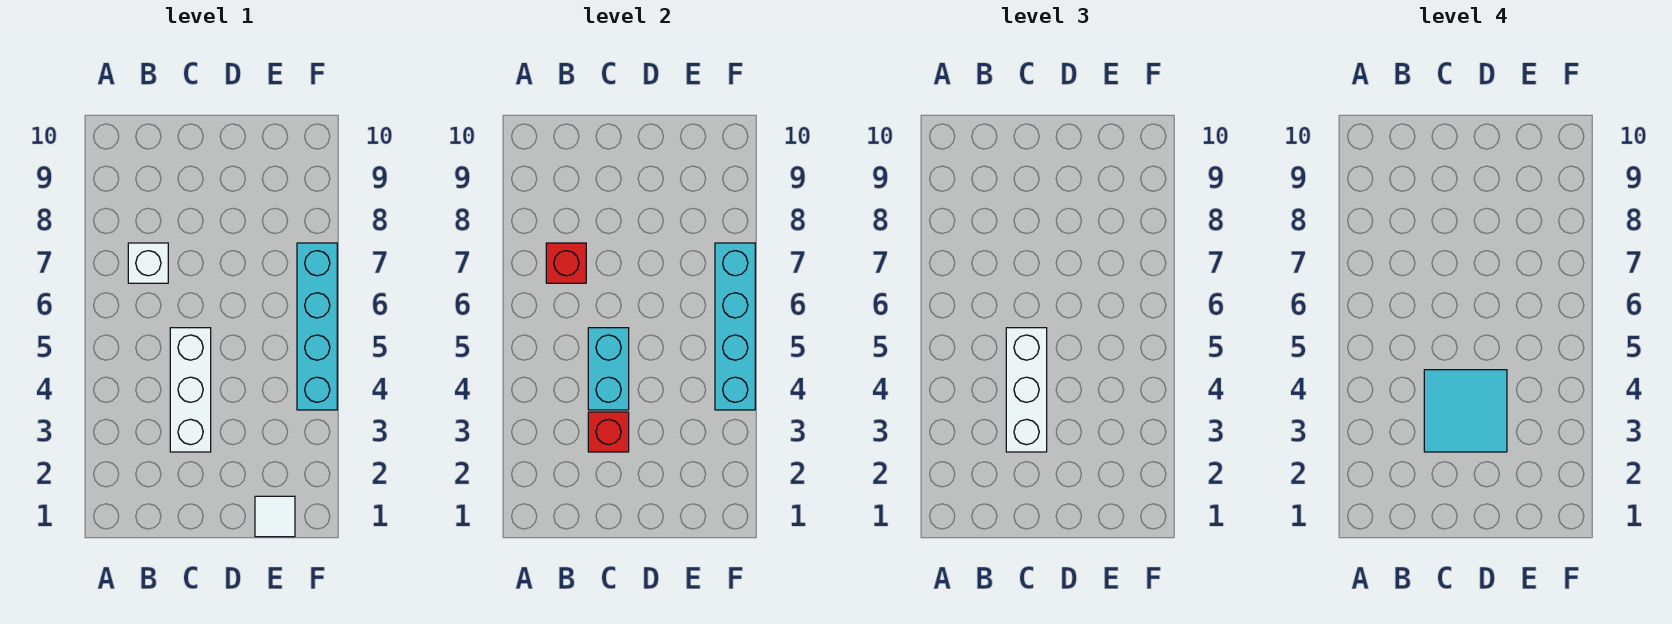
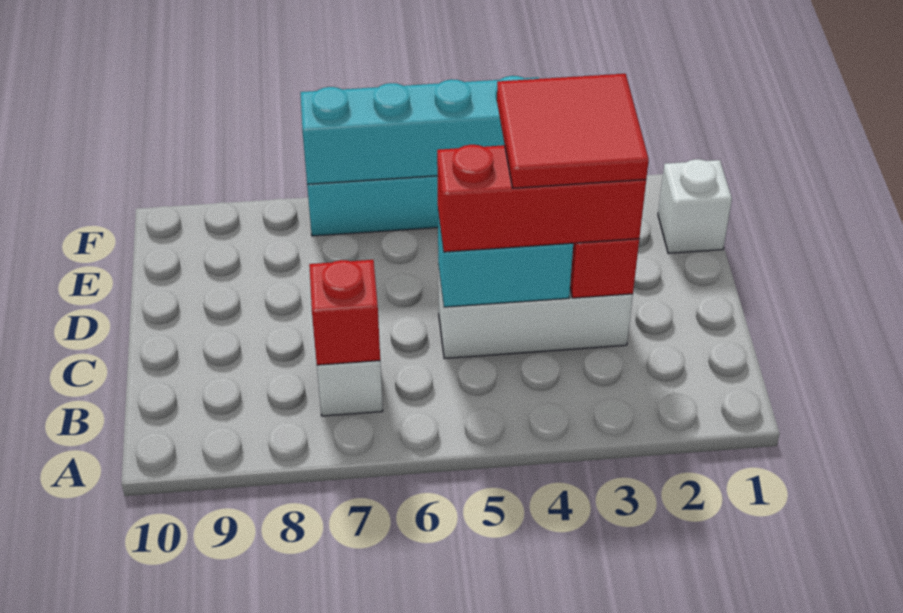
white 1x3 brick [1006,328,1047,452] -> red 1x3 brick [437,145,646,252]
cyan 2x2 tile [1424,370,1507,452] -> red 2x2 tile [497,74,649,188]
white 1x1 tile [255,496,295,537] -> white 1x1 brick [658,159,732,253]

